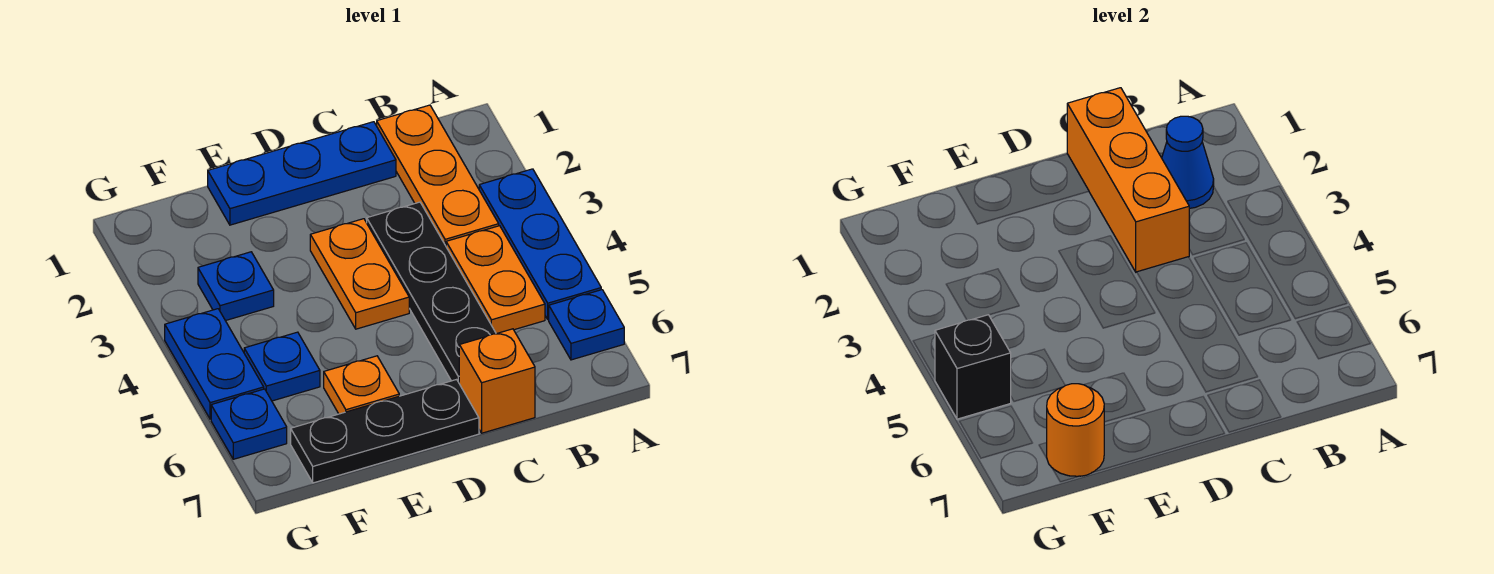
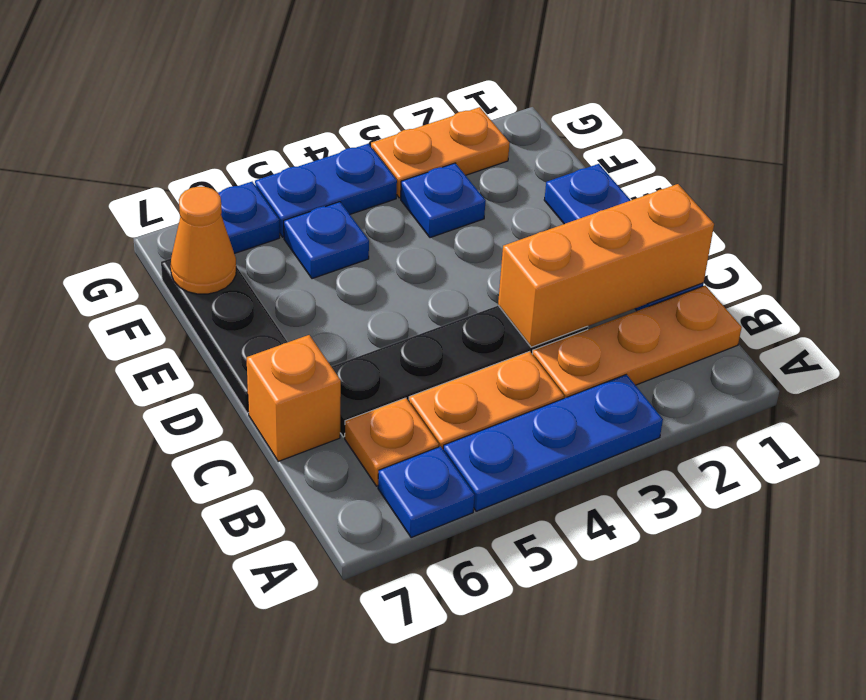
blue 1x1 cone [1162,116,1214,209] -> none
orange 1x2 plate [310,219,409,329] -> orange 1x2 plate moved to [371,107,510,198]
orange 1x1 plate [324,356,399,414] -> orange 1x1 plate moved to [345,398,439,486]
orange 1x1 round brick [1047,384,1104,476] -> orange 1x1 cone [171,187,236,294]
black 1x1 brick [935,315,1011,419] -> none

